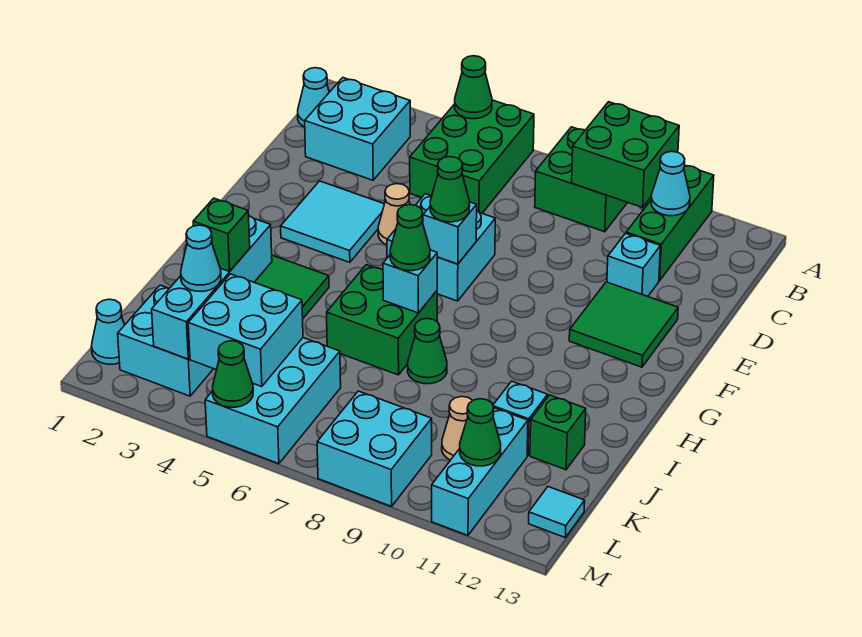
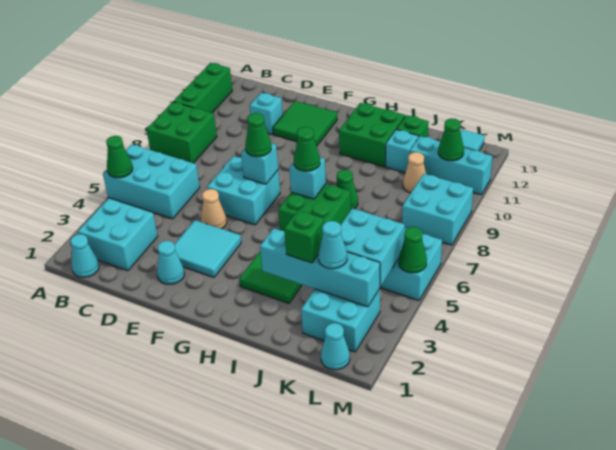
green 2x3 brick [410,100,534,213] -> cyan 2x3 brick [103,144,200,219]
green 2x2 brick [572,102,679,207] -> green 2x2 brick moved to [339,103,405,167]
green 1x3 brick [626,166,714,281] -> green 1x3 brick turned to [173,63,232,113]
cyan 1x1 cone [651,151,690,216] -> cyan 1x1 cone moved to [157,241,184,284]

